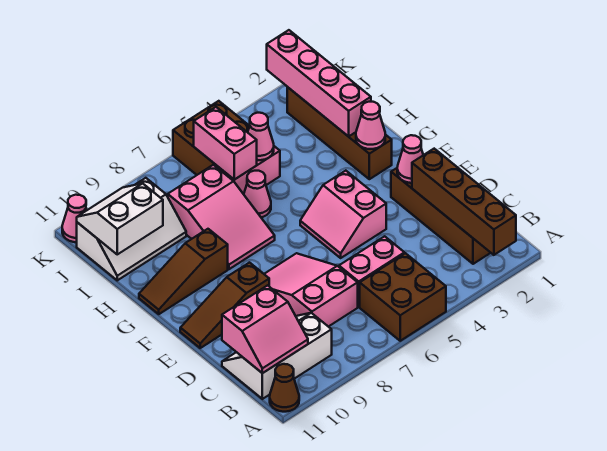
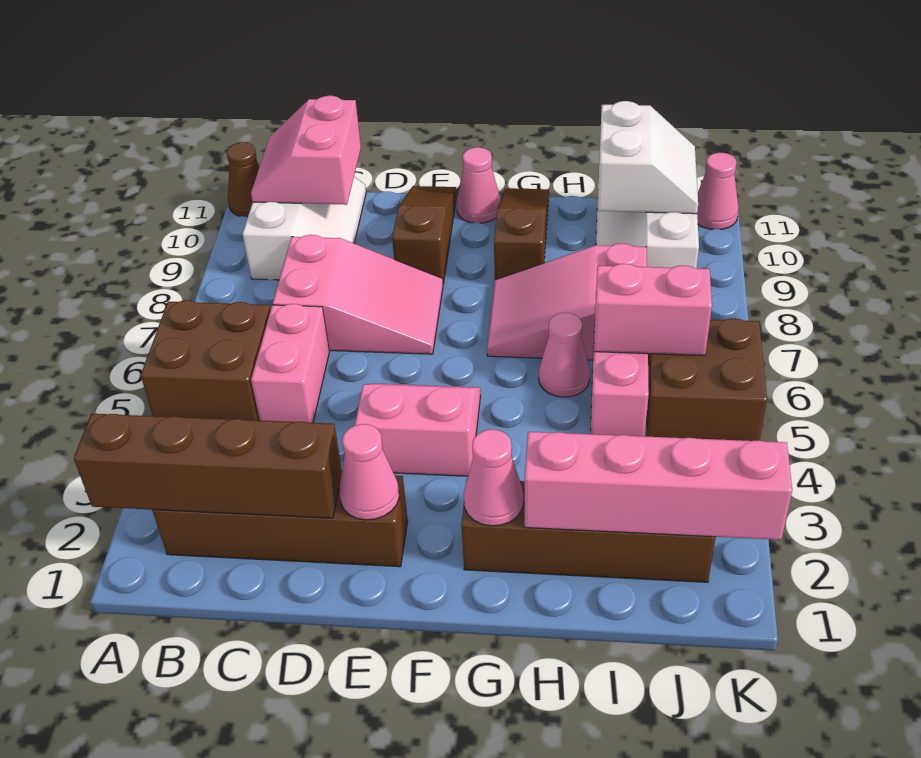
pink 1x1 cone [248,113,274,160] -> pink 1x1 cone moved to [457,147,501,223]

